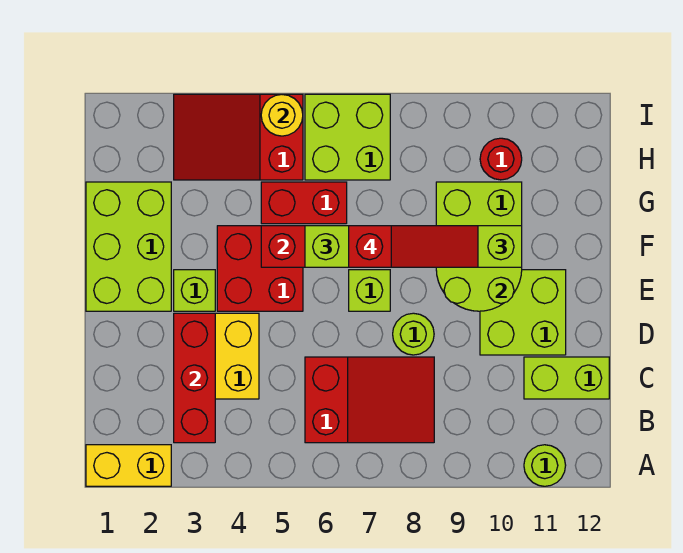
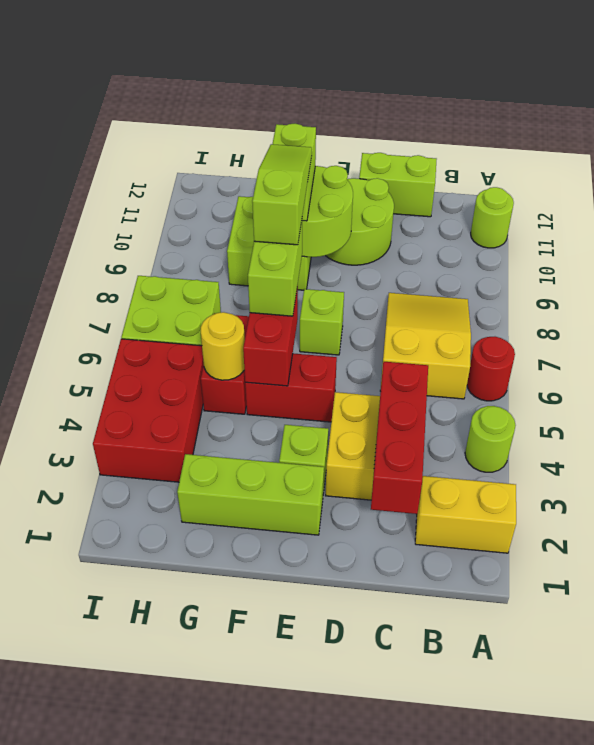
yellow 1x2 brick [86,445,171,486] -> yellow 1x2 brick turned to [415,476,516,553]
red 1x3 brick [174,313,215,443] -> red 1x3 brick turned to [371,362,428,514]
red 2x3 slope [305,357,434,443] -> yellow 2x3 slope [380,293,471,399]
lime 1x2 brick [524,357,609,399] -> lime 1x2 brick turned to [359,153,437,217]
lime 1x1 round brick [393,313,434,355] -> lime 1x1 round brick moved to [465,406,516,472]
lime 2x2 brick [480,270,566,355] -> lime 2x2 round brick [326,178,394,265]
lime 2x3 brick [86,182,171,311] -> lime 1x3 brick [177,454,324,535]
red 2x2 brick [217,226,303,311] -> red 1x2 brick [245,353,337,422]
red 1x3 slope [349,226,478,267] -> lime 1x3 slope [252,144,312,245]
red 2x3 slope [174,94,303,180] -> red 2x3 brick [93,339,204,482]
red 1x1 round brick [480,138,522,180] -> red 1x1 round brick moved to [467,337,515,401]
yellow 1x1 round brick [261,94,303,136] -> yellow 1x1 round brick moved to [201,312,245,380]

